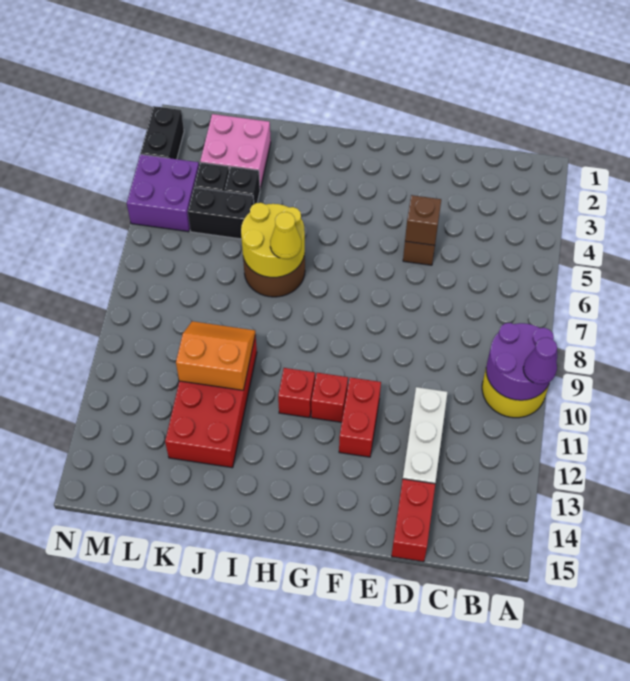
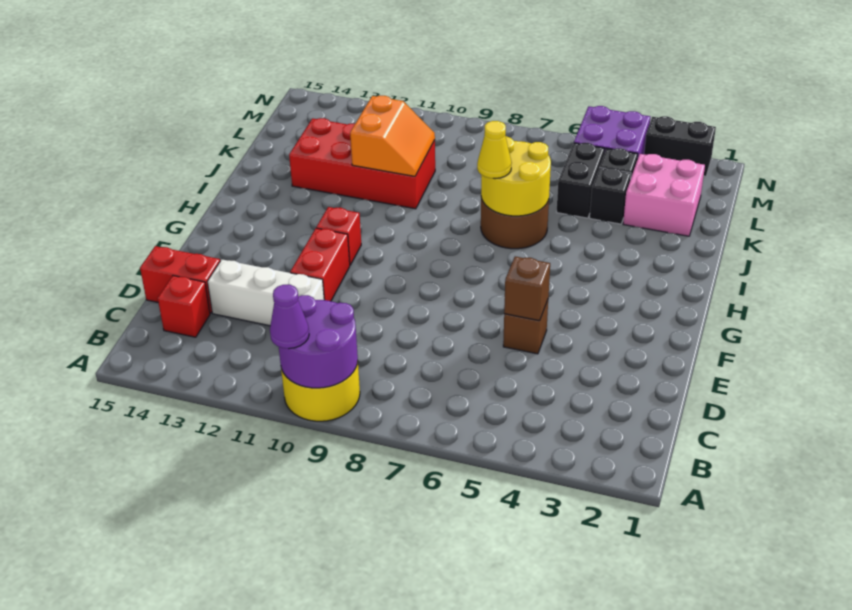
red 1x2 brick [339,377,381,457] -> red 1x2 brick turned to [290,228,350,301]
red 1x1 brick [278,368,315,418] -> red 1x1 brick moved to [158,276,210,337]

